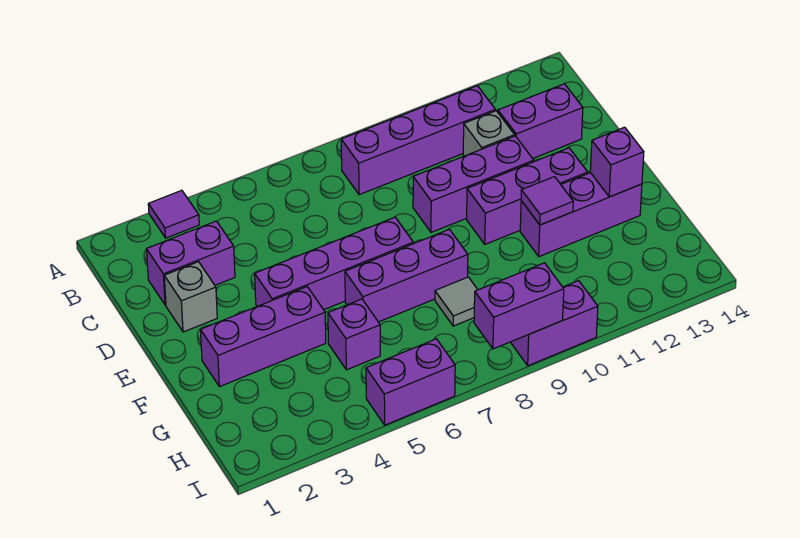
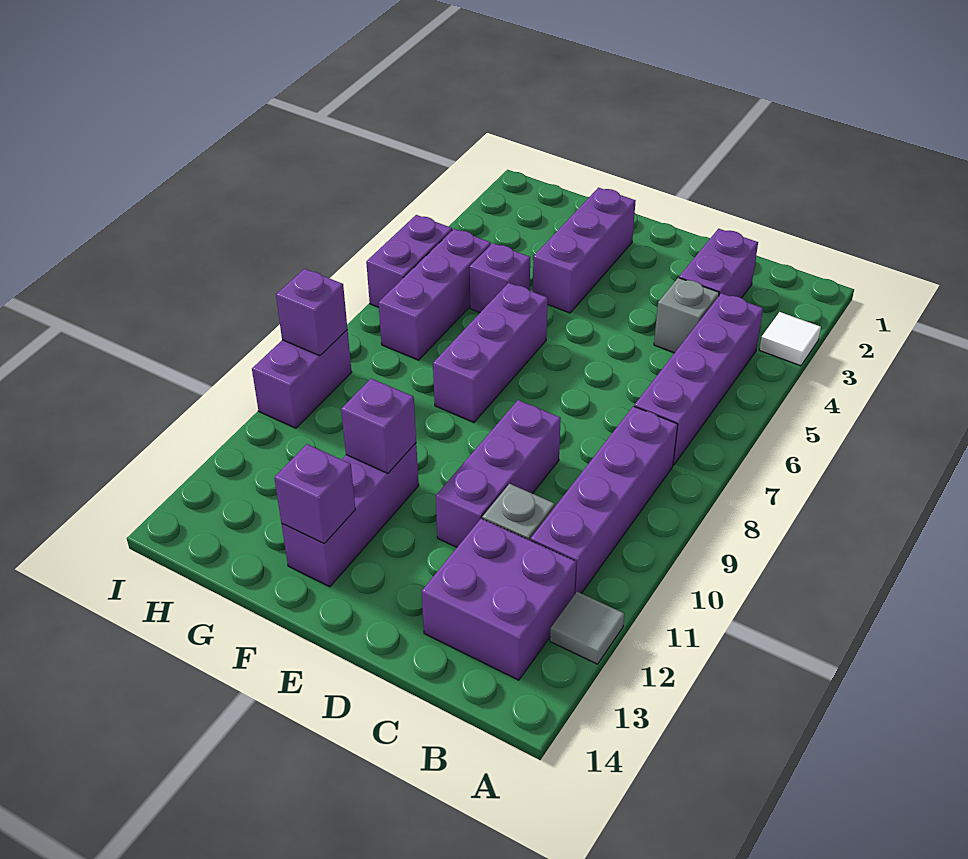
purple 1x1 tile [148,190,199,238] -> white 1x1 tile [759,312,821,366]
purple 1x2 brick [498,84,583,158] -> purple 2x2 brick [422,519,576,680]
grey 1x1 brick [164,262,217,332] -> grey 1x1 brick moved to [654,278,719,353]
purple 1x4 brick [255,217,413,310] -> purple 1x4 brick moved to [634,293,763,465]
purple 1x3 brick [467,148,588,244] -> purple 1x3 brick moved to [378,229,491,360]
purple 1x1 tile [521,177,573,225] -> purple 1x1 brick [341,379,416,473]
grey 1x1 tile [435,277,478,326] -> grey 1x1 tile moved to [550,592,624,664]
purple 1x2 brick [474,263,564,349] -> purple 1x1 brick [276,269,347,356]

